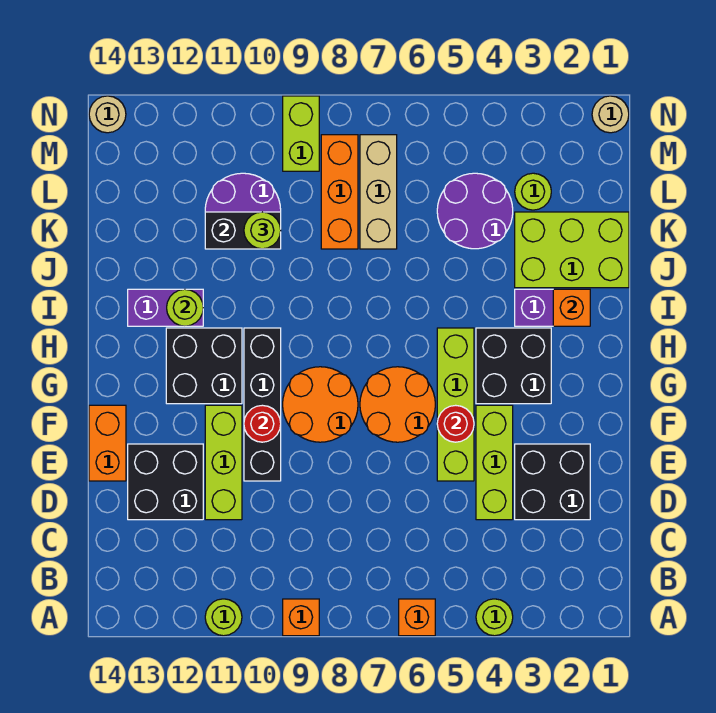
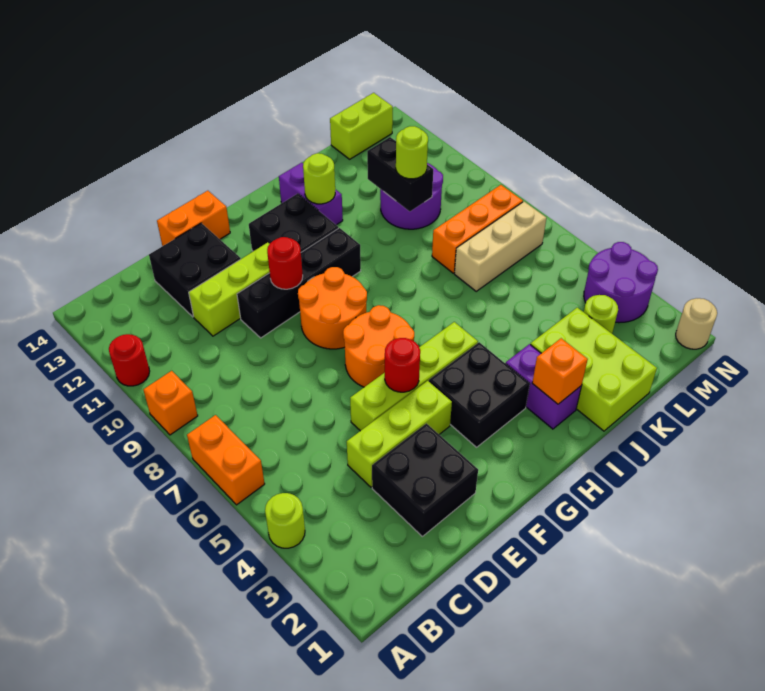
orange 1x1 brick [399,599,435,636] -> orange 1x2 brick [187,415,265,505]
lime 1x1 round brick [205,599,242,636] -> red 1x1 round brick [109,334,150,386]
purple 2x2 round brick [437,173,513,249] -> purple 2x2 round brick moved to [584,242,658,323]
lime 1x2 brick [283,96,319,171] -> lime 1x2 brick moved to [330,93,393,159]
tan 1x1 round brick [89,96,126,133] -> none

